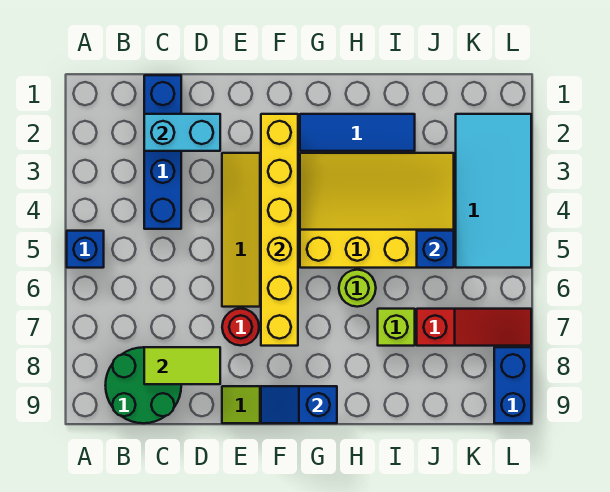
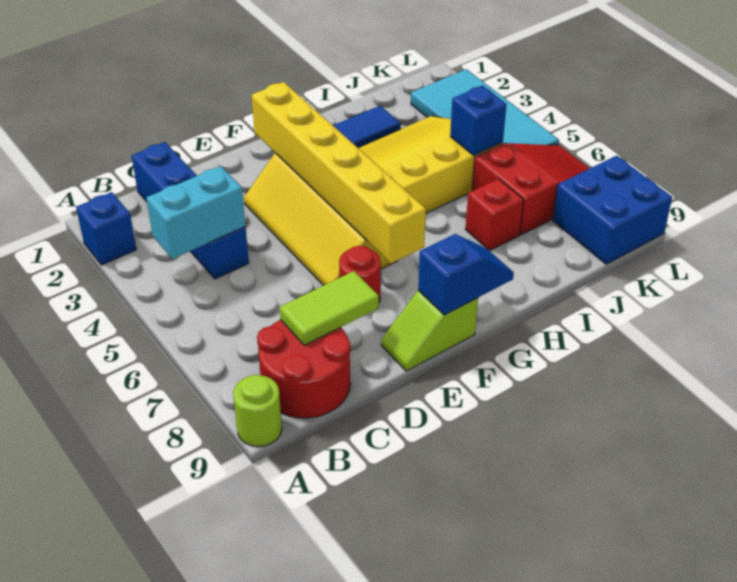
blue 1x1 brick [67,231,104,268] -> blue 1x1 brick moved to [76,192,136,265]
green 2x2 round brick [105,347,181,423] -> red 2x2 round brick [257,320,351,418]
cyan 1x2 brick [144,114,220,151] -> cyan 1x2 brick moved to [146,166,245,259]
blue 1x2 slope [261,386,337,423] -> blue 1x2 slope turned to [418,234,514,315]
lime 1x1 round brick [339,270,376,307] -> lime 1x1 round brick moved to [233,375,282,447]
lime 1x1 brick [378,309,415,346] -> red 1x1 brick [465,179,524,251]
red 1x3 slope [417,309,531,346] -> red 2x3 slope [472,143,590,235]
blue 1x2 brick [494,347,531,423] -> blue 2x2 brick [553,156,672,264]

